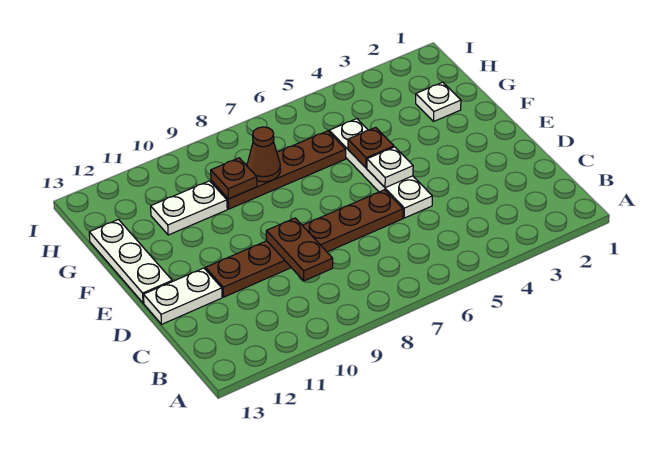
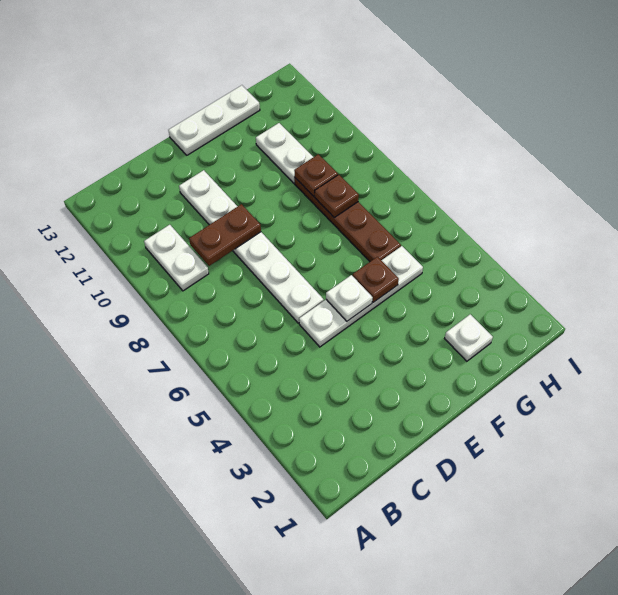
brown 1x6 plate [206,190,403,297] -> white 1x6 plate [179,170,324,323]
white 1x2 plate [144,268,222,324] -> white 1x2 plate moved to [144,225,209,291]
brown 1x1 cone [247,127,280,182] -> brown 1x1 plate [315,175,359,218]

